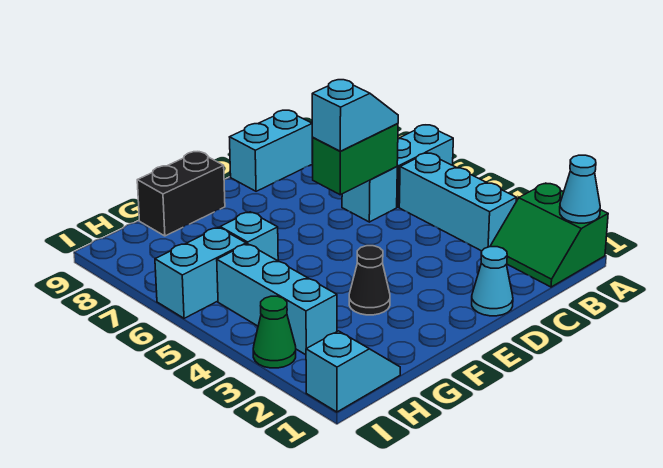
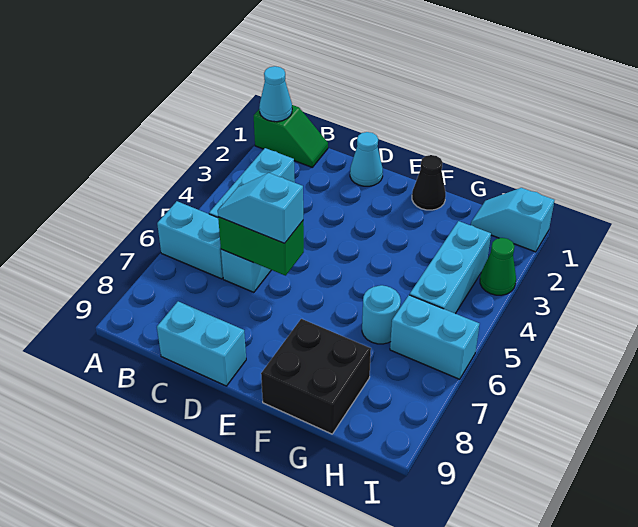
green 2x2 slope [490,183,608,287] -> green 1x2 slope [254,105,328,167]
black 1x1 cone [349,246,390,315] -> black 1x1 cone moved to [412,155,446,210]
black 1x2 brick [137,152,225,236] -> black 2x2 brick [261,319,371,434]
cyan 1x1 brick [220,212,278,261] -> cyan 1x1 round brick [362,285,401,344]

